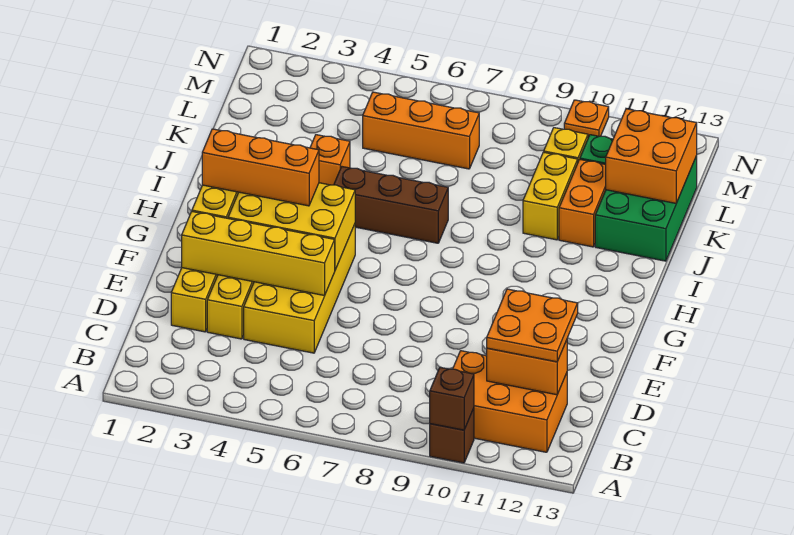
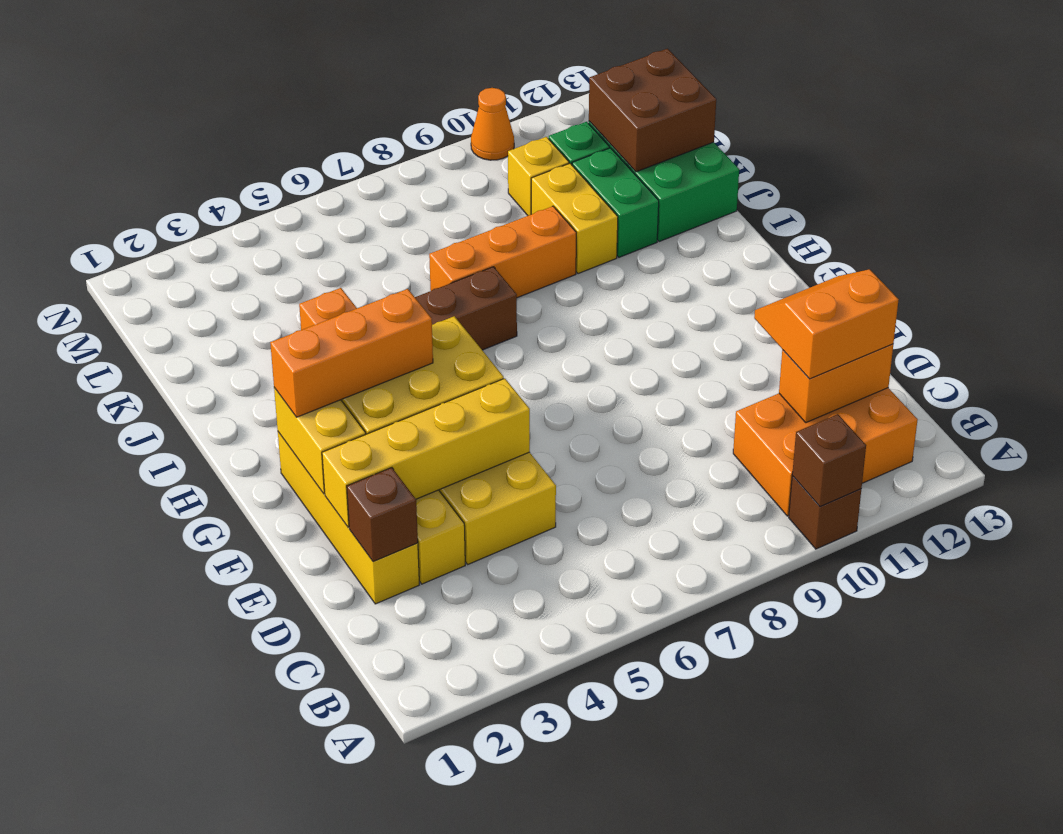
orange 2x2 plate [487,289,578,362] -> orange 2x2 slope [754,269,899,379]
none -> brown 1x1 brick [347,468,418,562]
orange 1x2 brick [559,159,606,247] -> green 1x2 brick [572,148,659,257]
orange 2x2 brick [606,109,697,203] -> brown 2x2 brick [589,49,716,172]
orange 1x3 brick [363,92,479,169] -> orange 1x3 brick moved to [429,206,576,298]
orange 1x1 plate [564,100,609,137] -> orange 1x1 cone [471,88,514,160]

